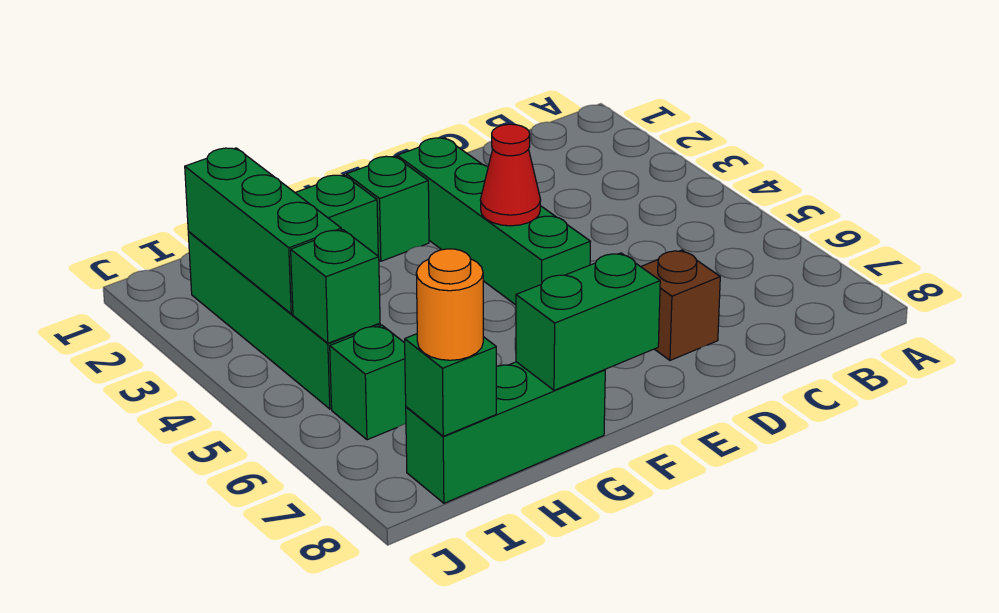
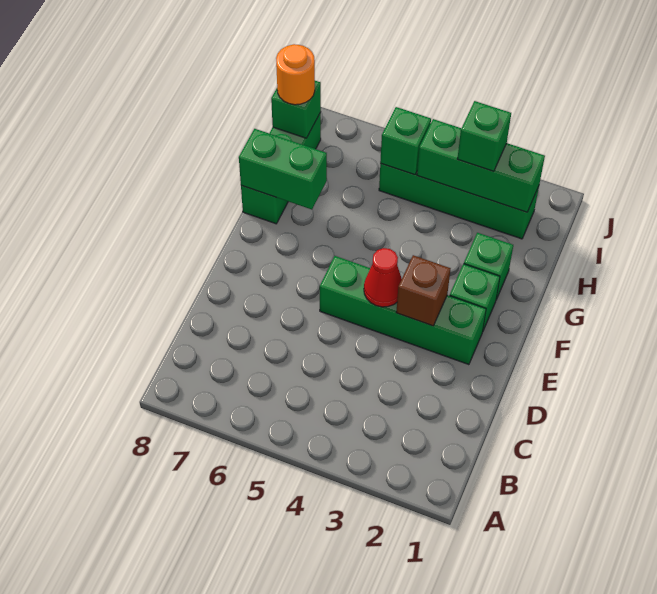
brown 1x1 brick [641,250,720,360] -> brown 1x1 brick moved to [396,255,451,326]
green 1x2 brick [516,253,660,390] -> green 1x2 brick turned to [239,129,327,209]
green 1x1 brick [330,325,406,440] -> green 1x1 brick moved to [457,101,511,171]

